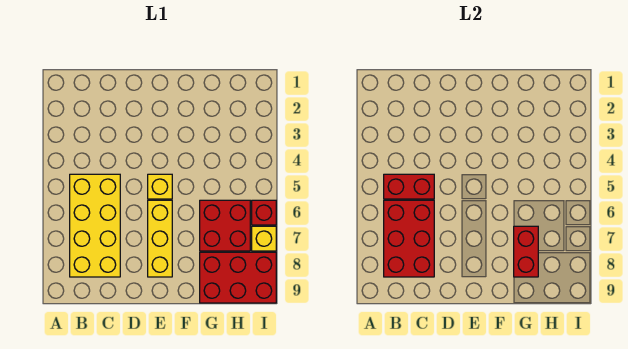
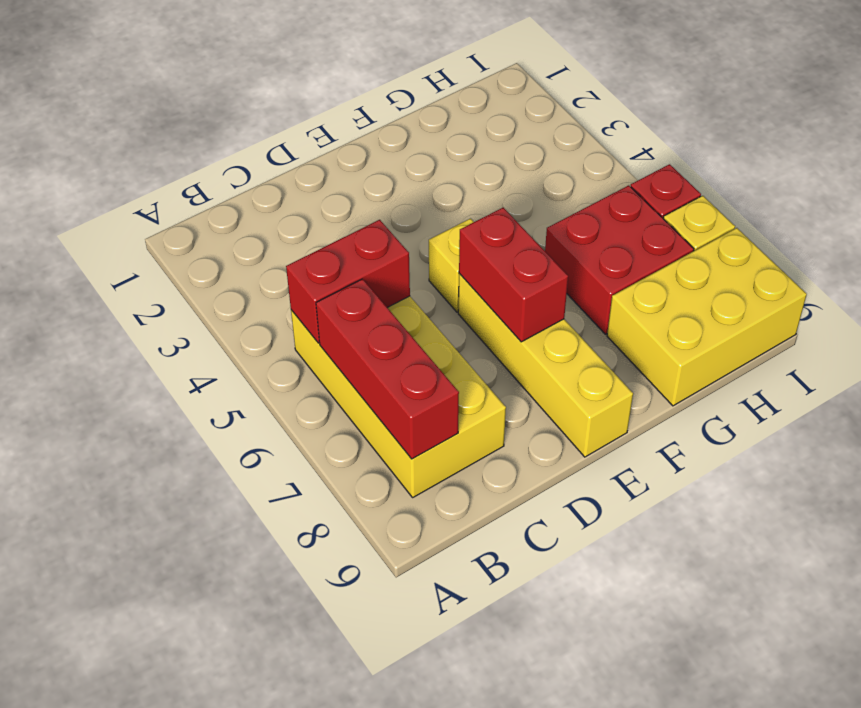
red 2x3 brick [384,200,434,277] -> red 1x3 brick [316,279,459,459]
yellow 1x3 brick [148,200,172,277] -> yellow 1x4 brick [458,273,633,457]
red 1x2 brick [514,226,538,277] -> red 1x2 brick moved to [459,208,568,342]
red 2x3 brick [200,252,276,303] -> yellow 2x3 brick [607,228,807,406]

